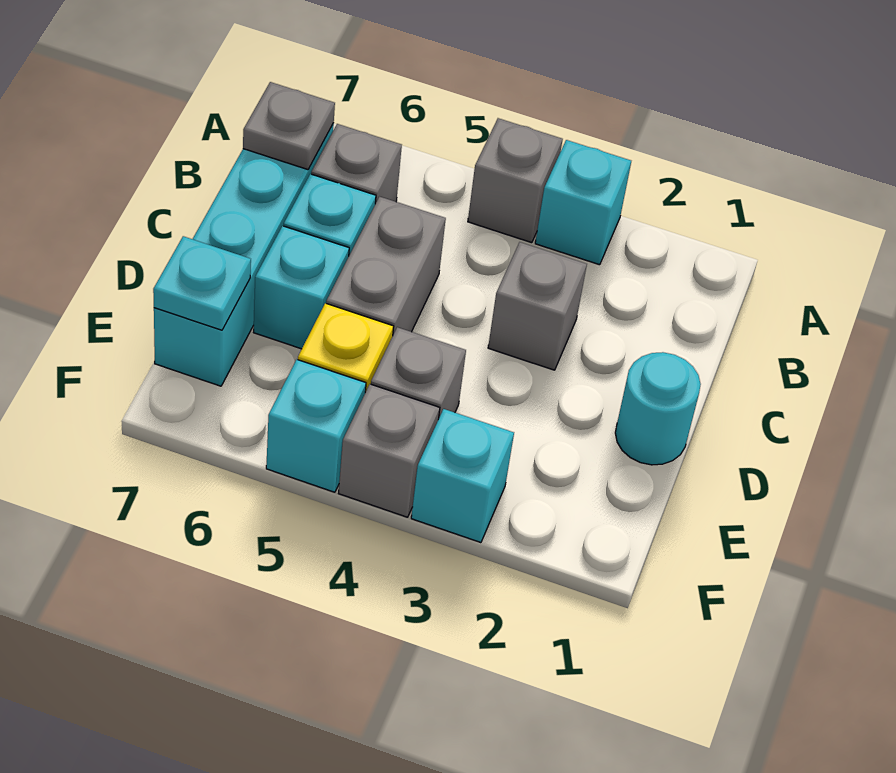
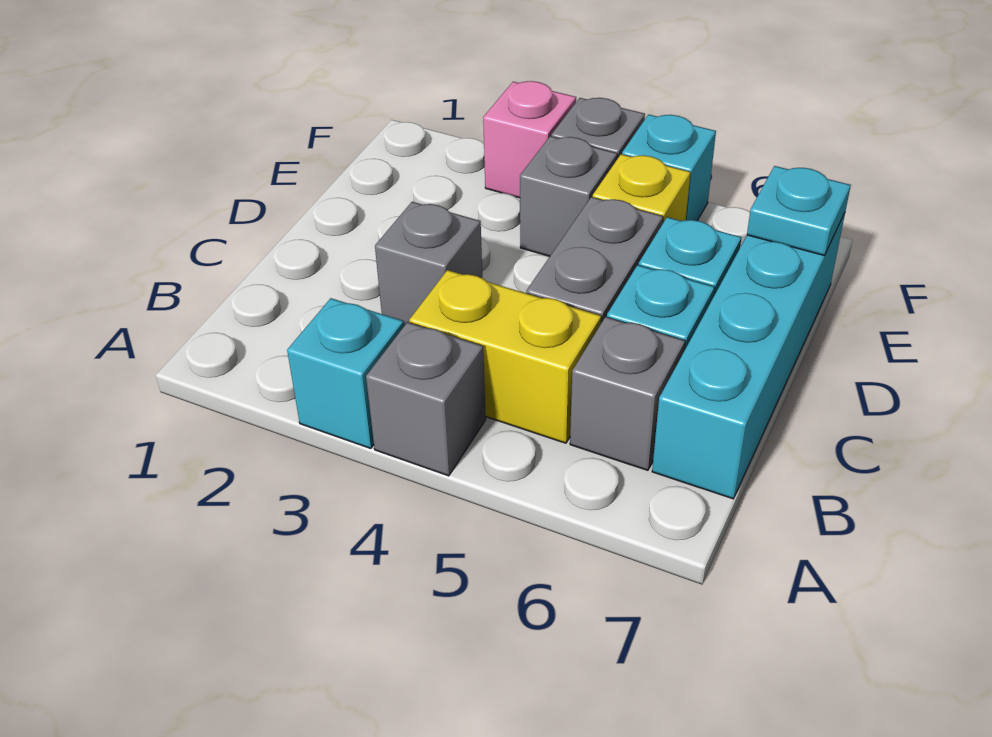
none -> yellow 1x2 brick [409,270,601,443]
grey 1x1 plate [243,82,335,170] -> none
cyan 1x1 round brick [615,352,701,465] -> none
cyan 1x1 brick [411,409,514,543] -> pink 1x1 brick [483,81,576,198]

